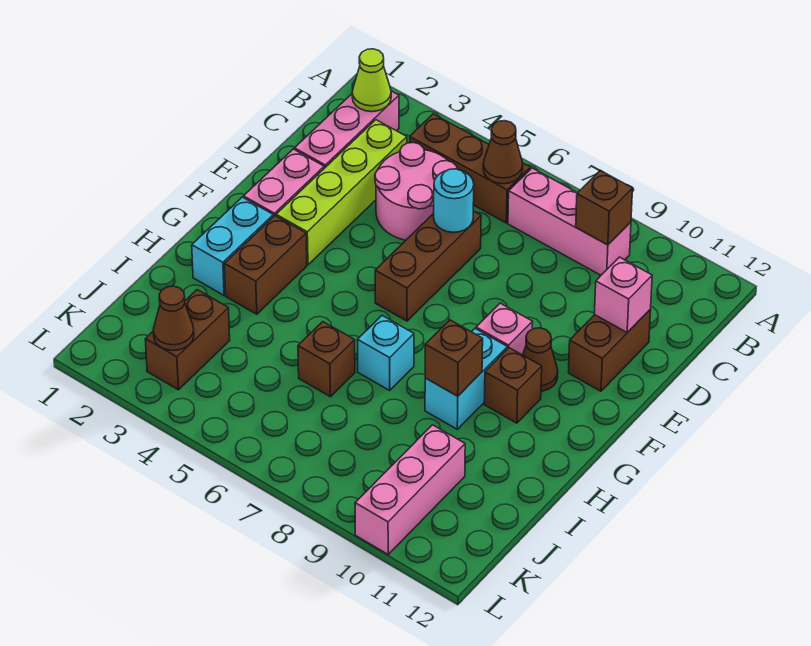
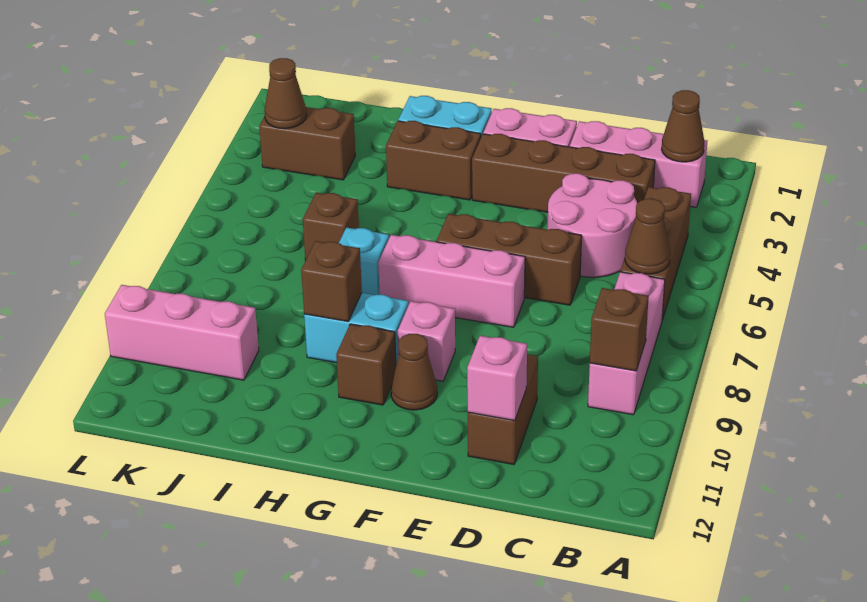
lime 1x1 cone [352,49,391,112] -> brown 1x1 cone [662,90,704,162]
lime 1x4 brick [276,120,407,265] -> brown 1x4 brick [472,134,655,212]
cyan 1x1 round brick [434,169,474,232] -> none
brown 1x2 brick [569,309,651,391] -> brown 1x2 brick turned to [468,354,538,464]
none -> pink 1x3 brick [378,235,525,327]

